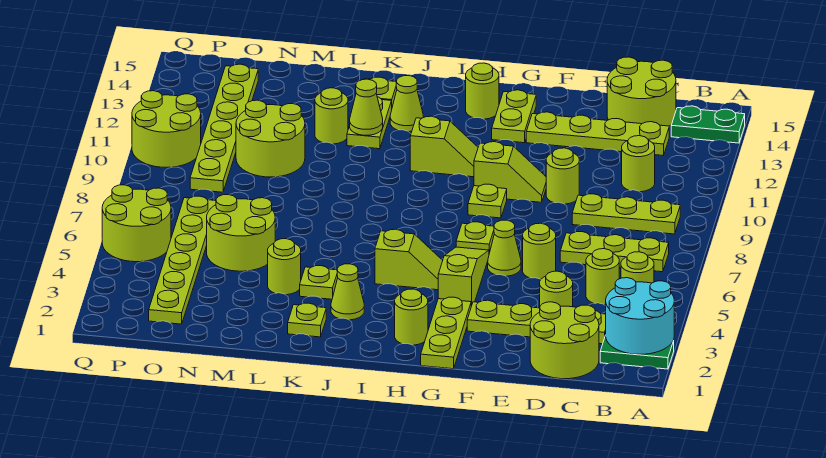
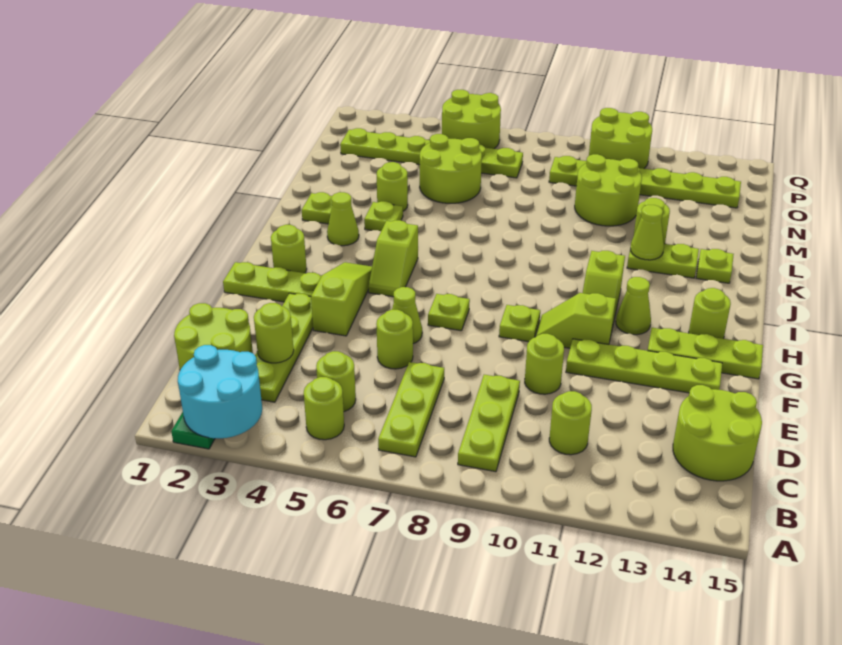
green 1x2 plate [671,106,745,143] -> none
lime 1x4 plate [526,112,669,156] -> lime 1x4 plate turned to [566,339,722,393]
lime 1x2 slope [474,142,546,202] -> lime 1x2 slope turned to [536,293,616,348]
lime 1x3 slope [438,247,489,306] -> lime 1x3 slope turned to [311,262,372,336]
lime 1x2 plate [492,90,536,143] -> lime 1x3 plate [648,328,763,379]
lime 1x1 cone [390,76,423,132] -> lime 1x1 cone moved to [616,277,651,335]

